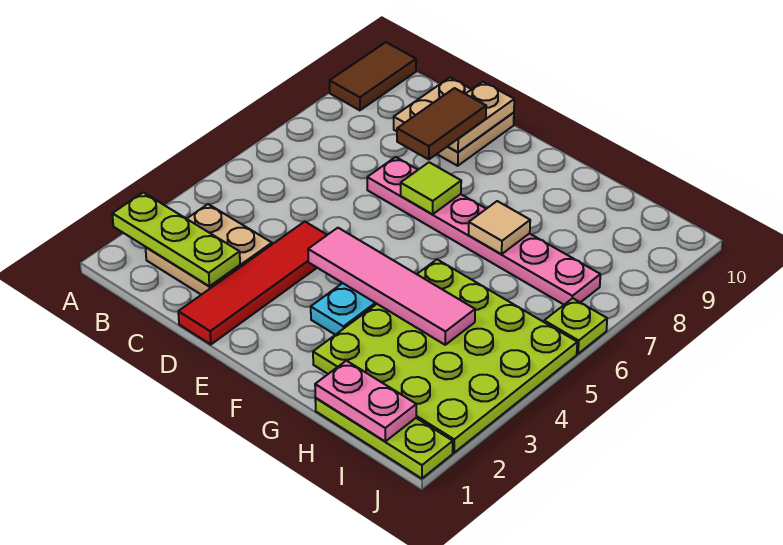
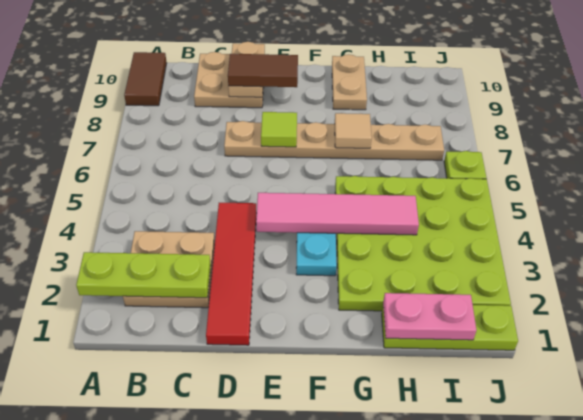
pink 1x6 plate [367,157,600,305] -> tan 1x6 plate [224,121,444,160]
brown 1x2 tile [397,88,486,160] -> brown 1x2 tile turned to [228,54,298,87]
none -> tan 1x2 plate [332,55,367,110]

